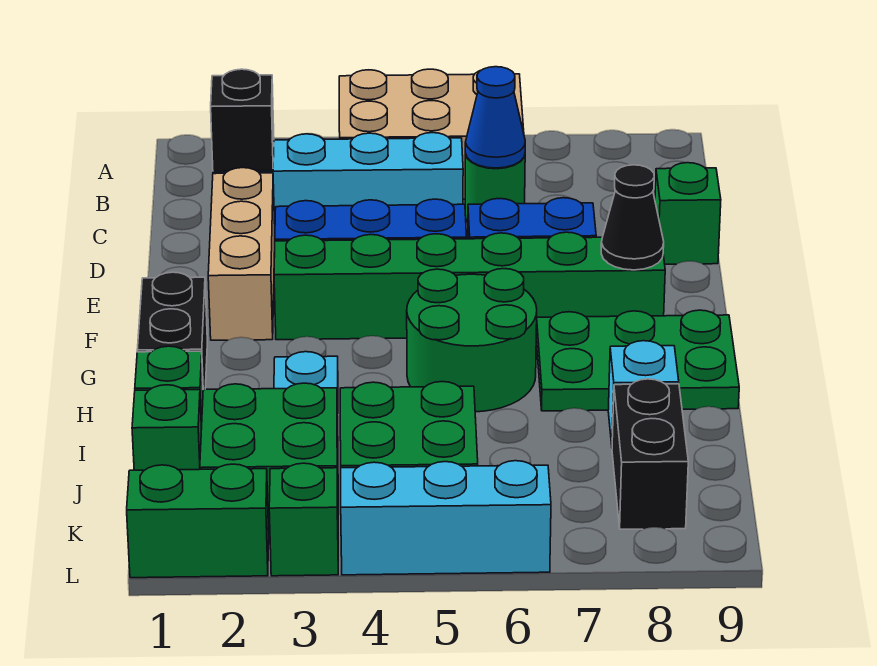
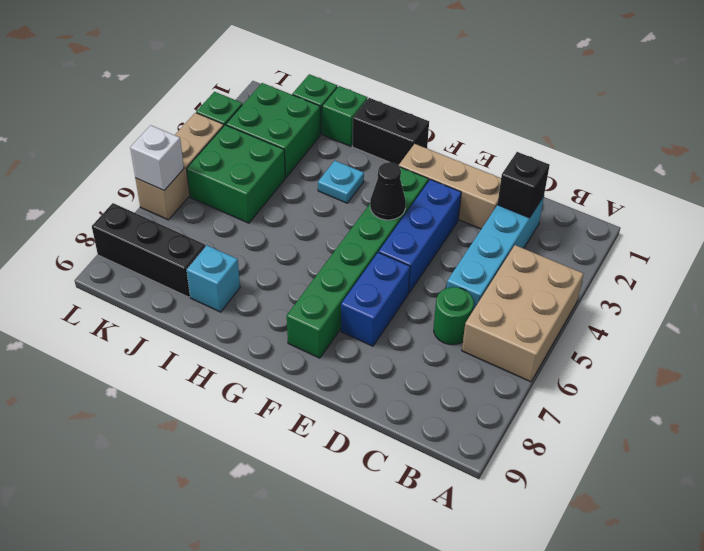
blue 1x1 cone [465,67,525,168] -> none
green 1x1 brick [655,163,721,264] -> none
black 1x1 cone [601,165,664,270] -> black 1x1 cone moved to [370,162,406,220]
green 2x2 round brick [407,269,537,412] -> none
green 2x3 plate [536,310,739,411] -> none
black 1x2 brick [612,379,688,529] -> black 1x3 brick [92,203,206,297]
green 1x2 brick [127,464,269,578] -> none
cyan 1x3 brick [341,461,551,575] -> tan 1x3 brick [135,113,224,220]
none -> white 1x1 brick [130,125,184,190]

